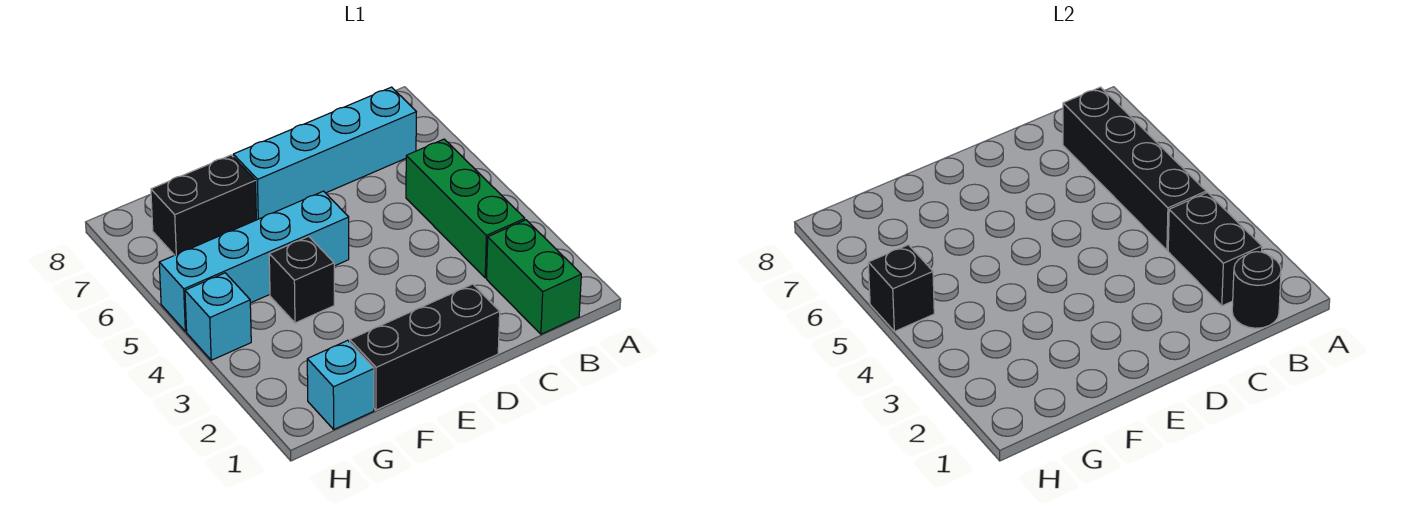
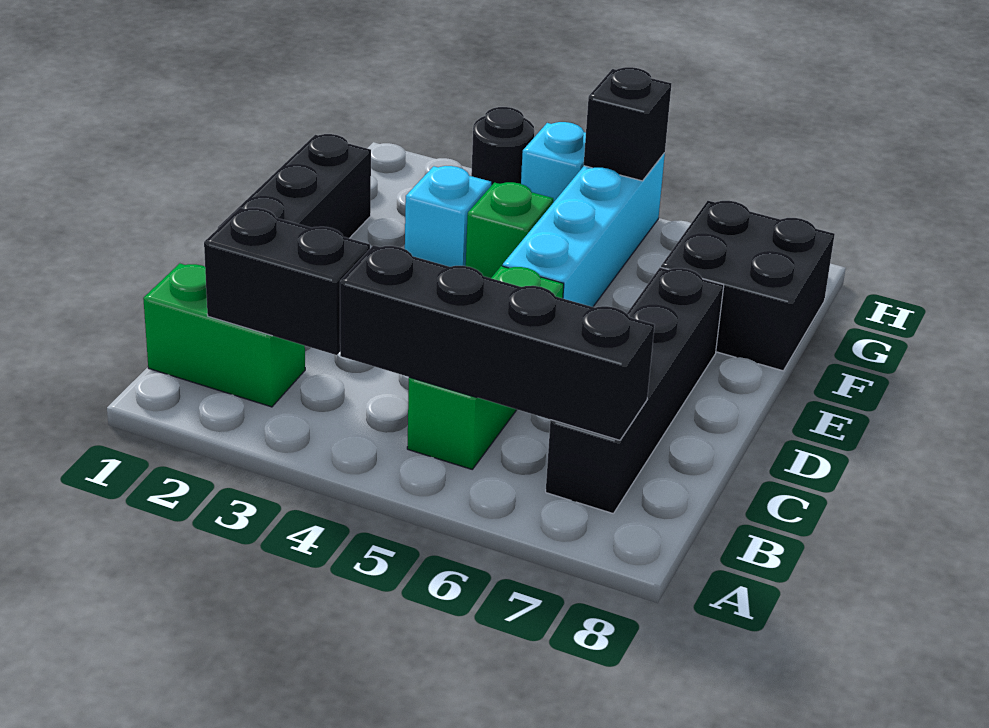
black 1x1 round brick [1232,252,1281,328] -> black 1x1 round brick moved to [471,107,534,186]
green 1x3 brick [406,139,525,278] -> green 1x3 brick turned to [407,266,564,469]
cyan 1x4 brick [233,87,416,220] -> black 1x4 brick [546,267,724,513]
black 1x1 brick [269,236,334,323] -> green 1x1 brick [466,182,553,278]
black 1x2 brick [151,155,256,255] -> black 2x2 brick [661,201,835,371]
cyan 1x1 brick [307,340,374,429] -> cyan 1x1 brick moved to [405,166,491,267]

